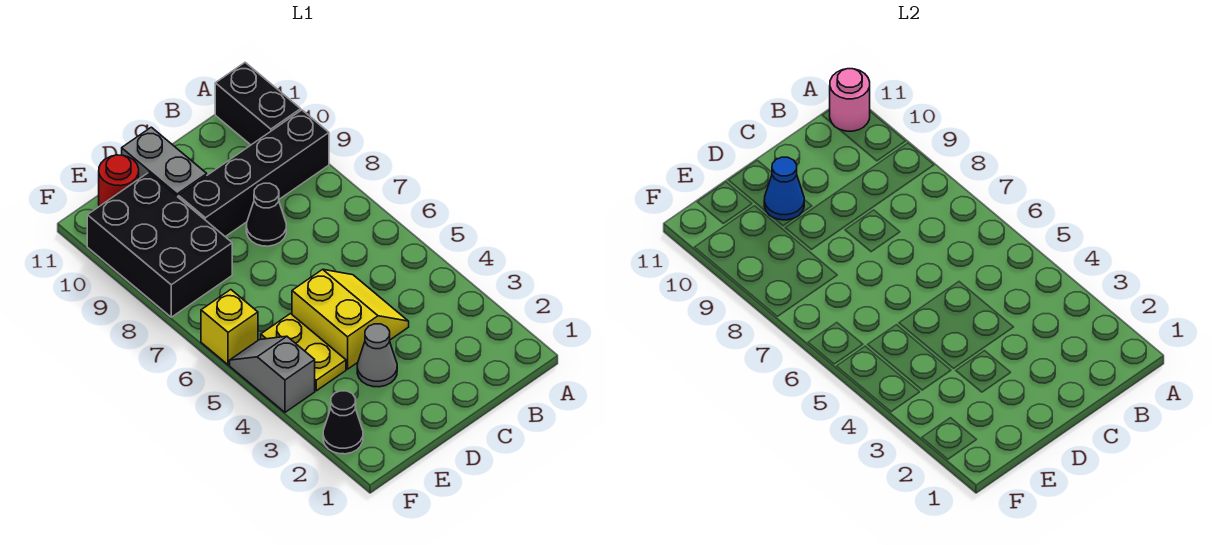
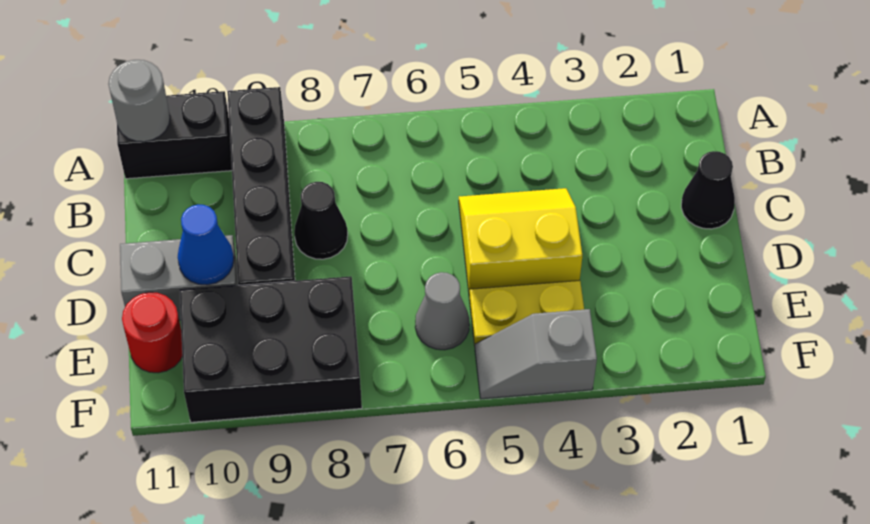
pink 1x1 round brick [830,69,870,131] -> grey 1x1 round brick [108,60,170,142]
grey 1x1 cone [357,324,397,387] -> grey 1x1 cone moved to [415,272,469,350]
black 1x1 cone [323,391,363,454] -> black 1x1 cone moved to [681,151,735,229]
yellow 1x1 brick [201,290,258,365] -> none

